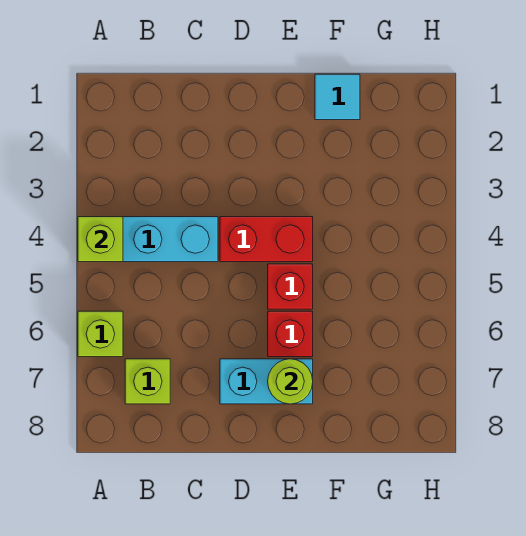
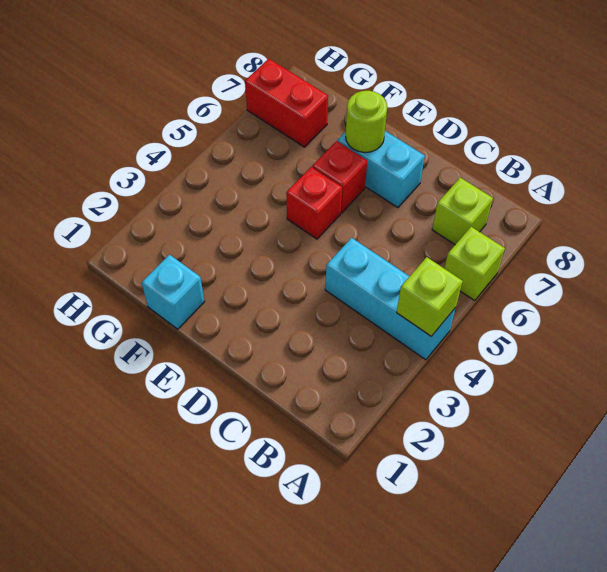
red 1x2 brick [220,217,313,262] -> red 1x2 brick moved to [245,59,328,147]
cyan 1x1 tile [315,74,360,120] -> cyan 1x1 brick [141,255,205,329]

